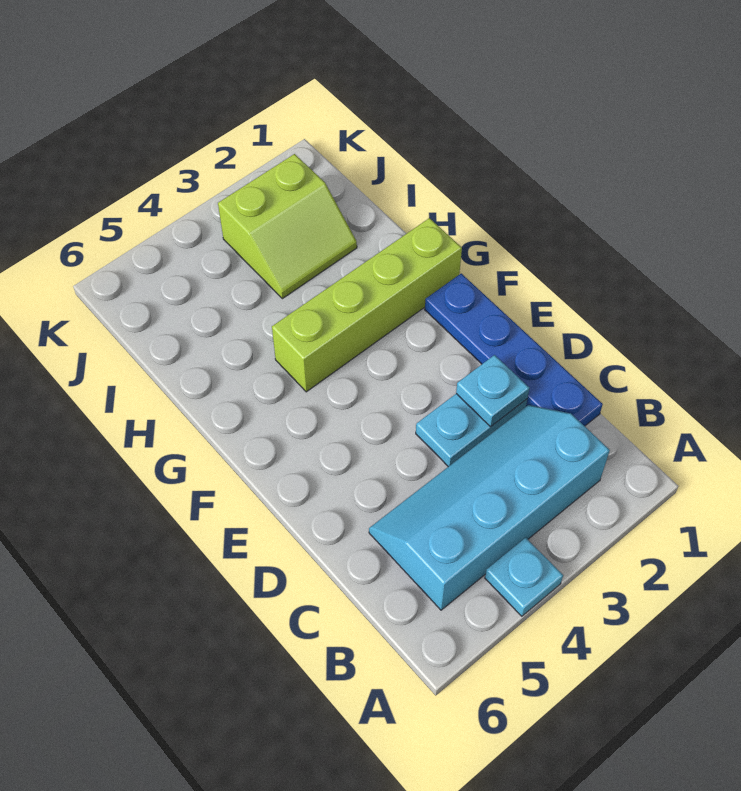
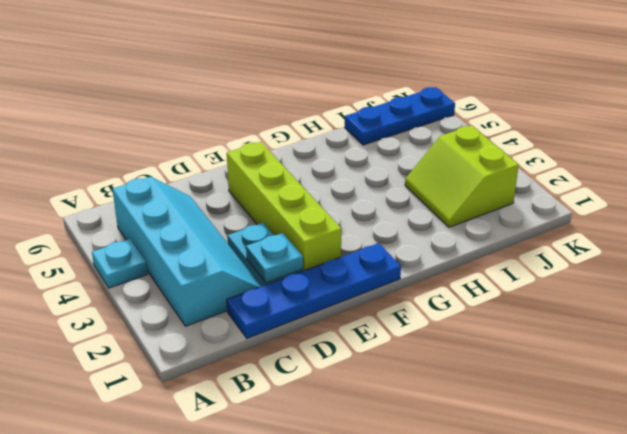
lime 1x4 brick [272,218,462,392] -> lime 1x4 brick moved to [227,142,341,271]
none -> blue 1x3 plate [345,87,455,145]

